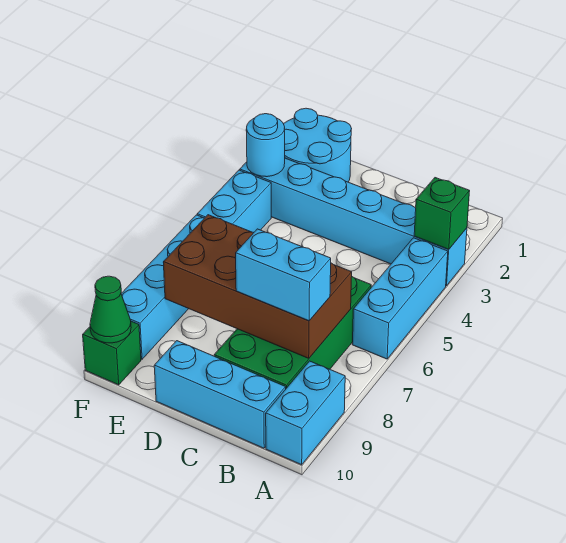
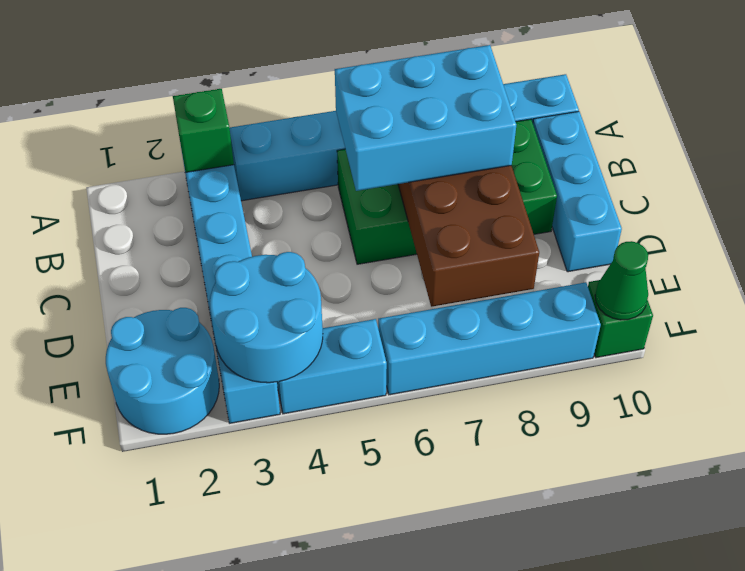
cyan 1x2 brick [236,229,331,321] -> cyan 2x3 brick [335,45,516,191]
cyan 1x1 round brick [246,114,285,177] -> cyan 2x2 round brick [210,252,323,383]

